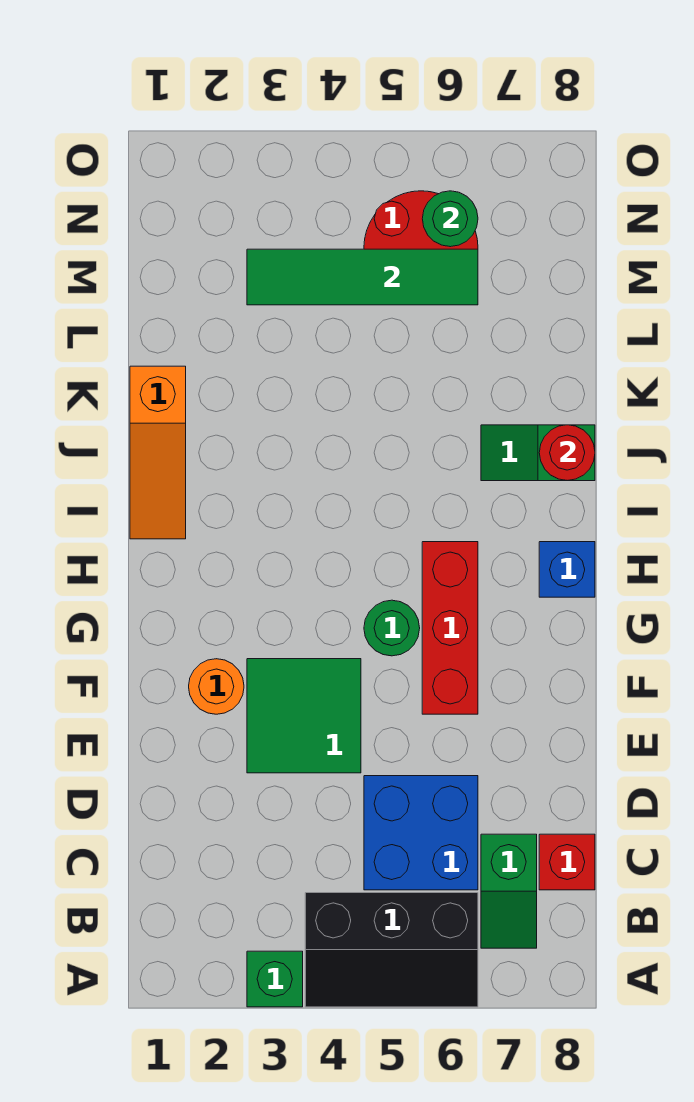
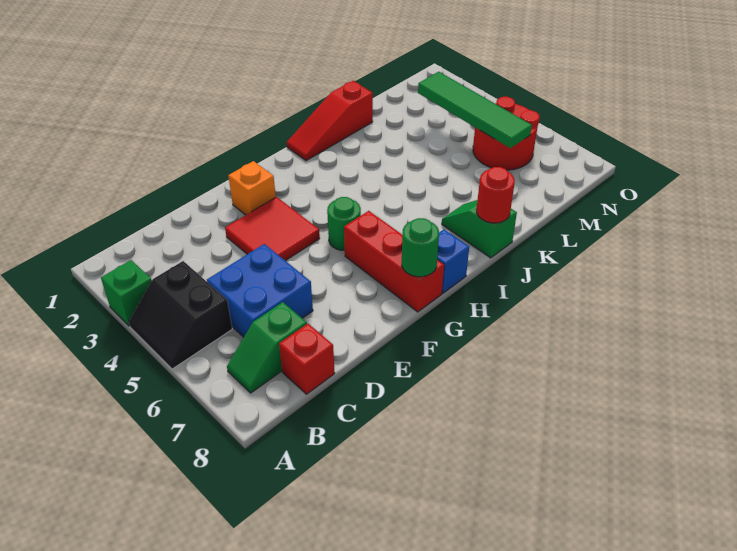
black 2x3 slope [305,893,478,1007] -> black 2x2 slope [129,261,232,369]
green 2x2 tile [247,659,361,773] -> red 2x2 tile [225,197,320,261]
orange 1x1 round brick [189,659,244,714] -> orange 1x1 brick [228,161,276,215]
red 1x3 brick [422,542,478,714] -> red 1x3 brick turned to [344,211,444,312]
orange 1x3 slope [130,366,186,539] -> red 1x3 slope [287,81,373,161]
green 1x1 round brick [422,191,478,247] -> green 1x1 round brick moved to [402,218,439,277]

